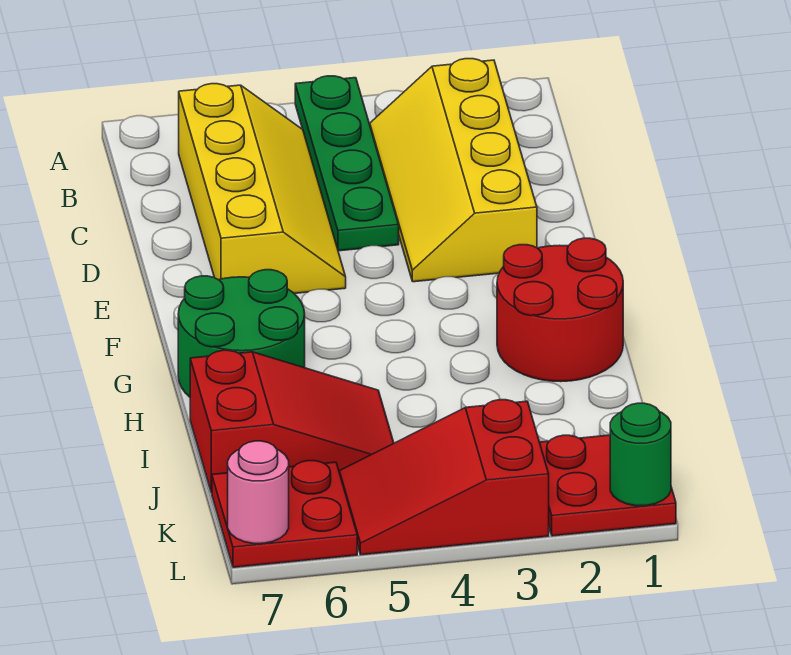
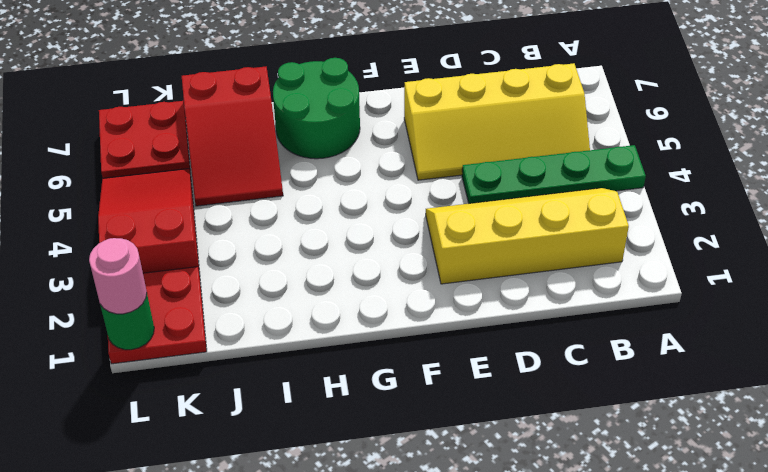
red 2x2 round brick [497,238,623,382] -> none
pink 1x1 round brick [228,441,289,544] -> pink 1x1 round brick moved to [89,238,147,314]

